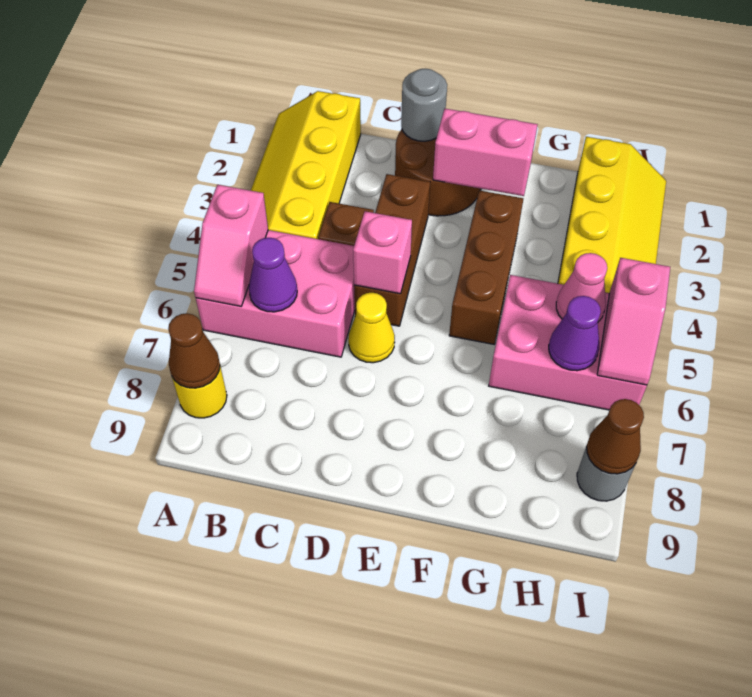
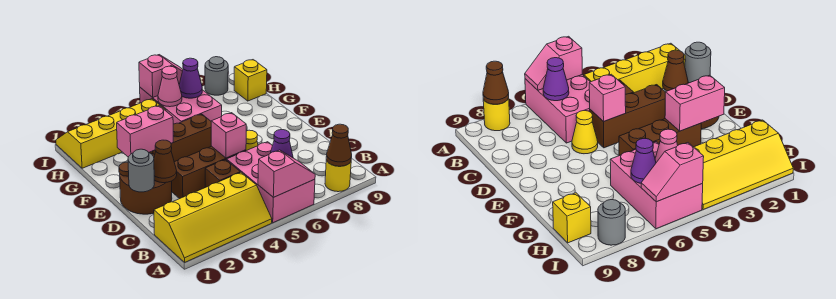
pink 1x2 brick [433,109,538,196] -> pink 1x2 brick turned to [117,106,173,157]
none -> yellow 1x1 brick [234,60,267,101]
brown 1x1 cone [587,399,644,474] -> brown 1x1 cone moved to [154,140,177,183]

